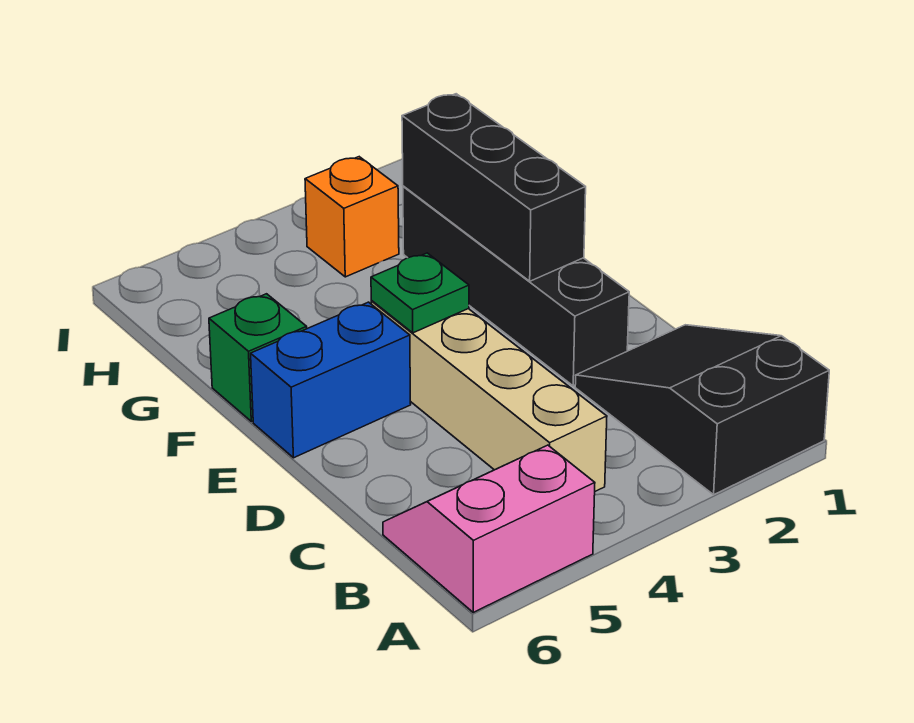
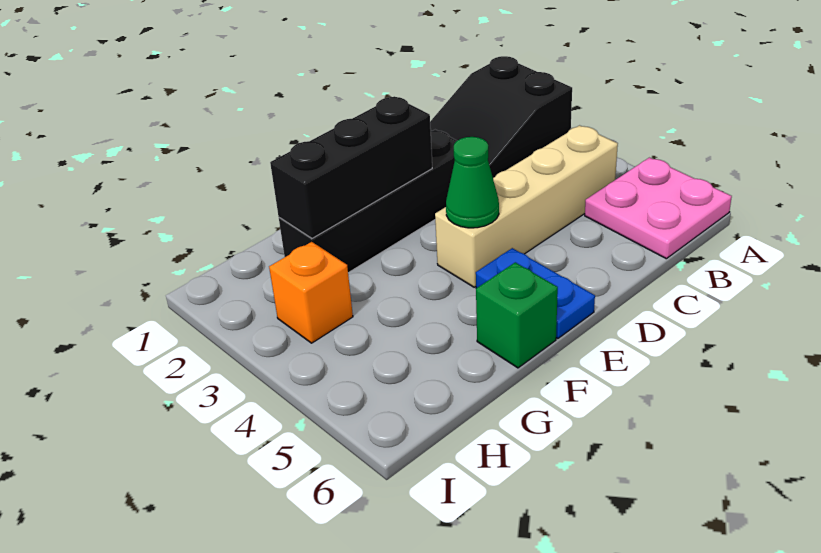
pink 2x2 slope [383,445,595,612] -> pink 2x2 plate [585,158,732,259]
green 1x1 plate [371,253,469,333] -> green 1x1 cone [446,137,499,228]
blue 1x2 brick [251,302,411,458] -> blue 1x2 plate [476,248,595,339]

